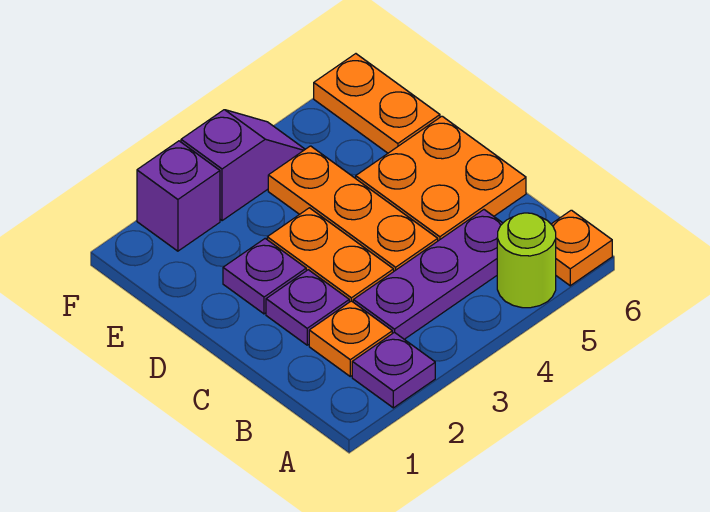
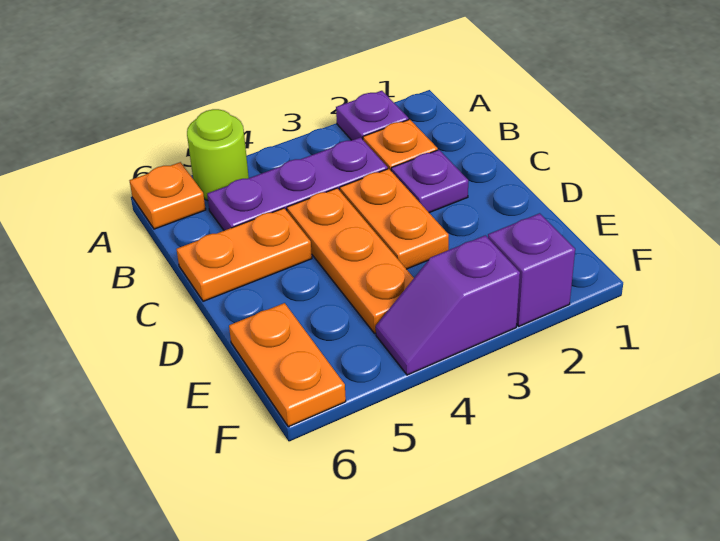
orange 2x2 plate [356,116,526,241] -> orange 1x2 plate [176,208,312,301]
purple 1x1 plate [223,239,306,314] -> none

